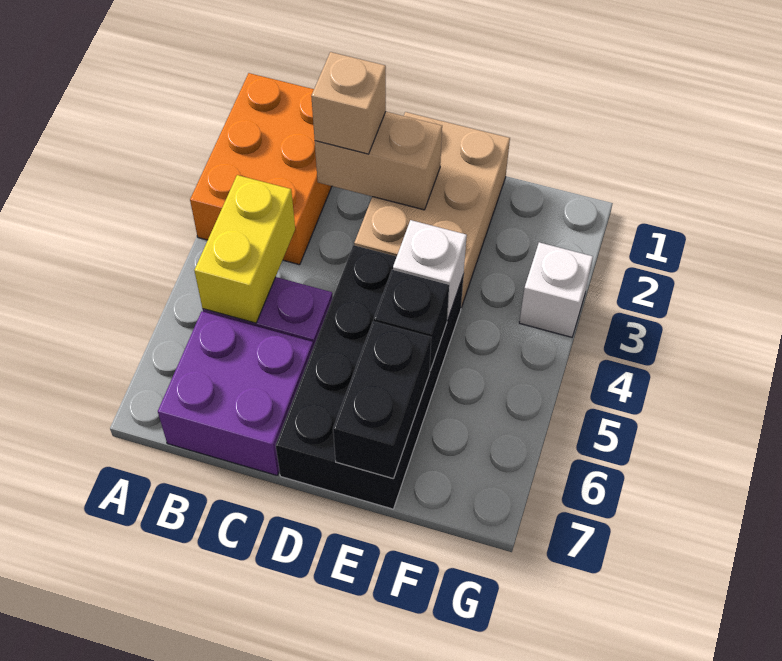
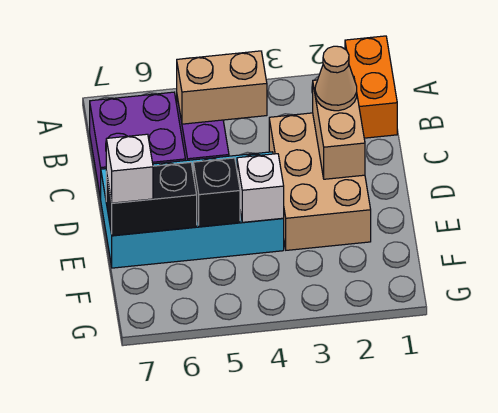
orange 2x3 brick [190,73,332,265] -> orange 1x2 brick [345,36,397,138]
yellow 1x2 brick [194,175,295,323] -> tan 1x2 brick [177,51,267,124]
tan 1x1 brick [311,52,386,154] -> tan 1x1 cone [315,46,357,111]
tan 2x3 brick [354,112,510,308] -> tan 2x3 brick turned to [269,113,371,250]
black 2x4 brick [276,245,463,509] -> cyan 2x4 brick [101,152,284,268]
white 1x1 brick [519,242,593,337] -> white 1x1 brick moved to [106,134,153,203]

